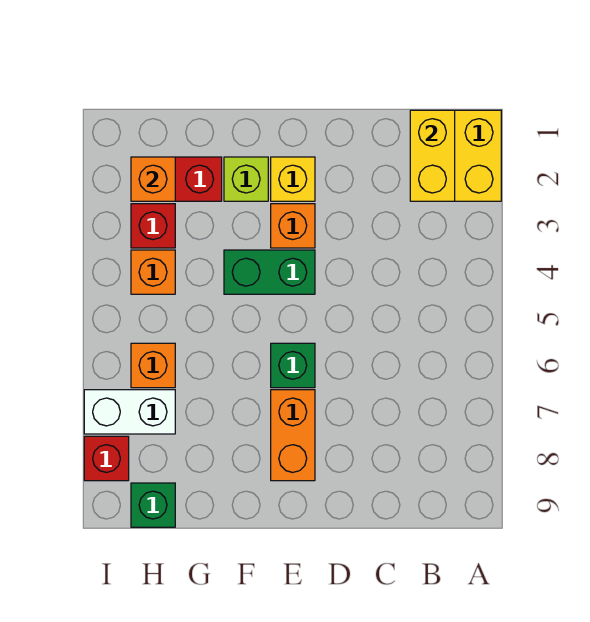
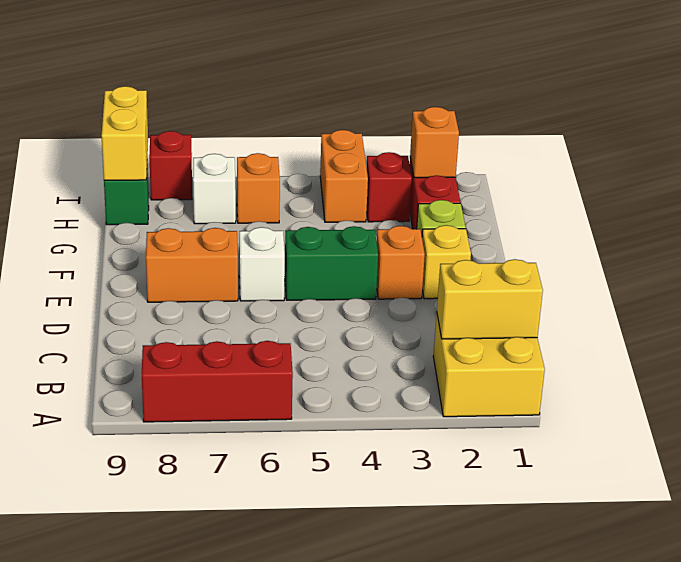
none -> red 1x3 brick [142,341,293,422]
green 1x2 brick [224,250,315,294] -> green 1x2 brick turned to [285,226,378,300]
green 1x1 brick [271,343,315,388] -> white 1x1 brick [239,227,285,301]
orange 1x1 brick [131,250,175,294] -> orange 1x2 brick [320,130,368,222]
white 1x2 brick [84,390,175,434] -> white 1x1 brick [193,154,236,224]
none -> yellow 1x2 brick [102,86,148,180]

